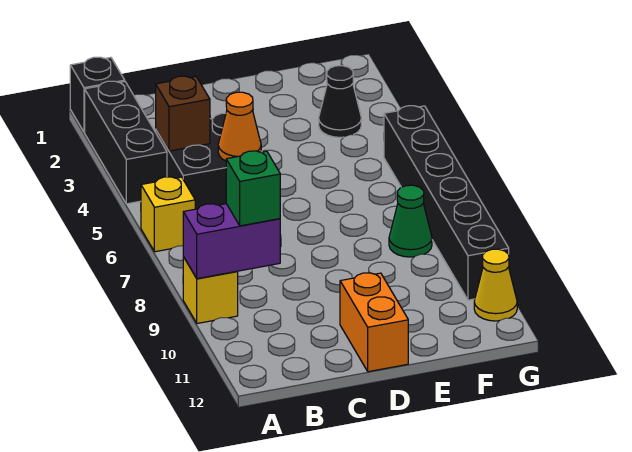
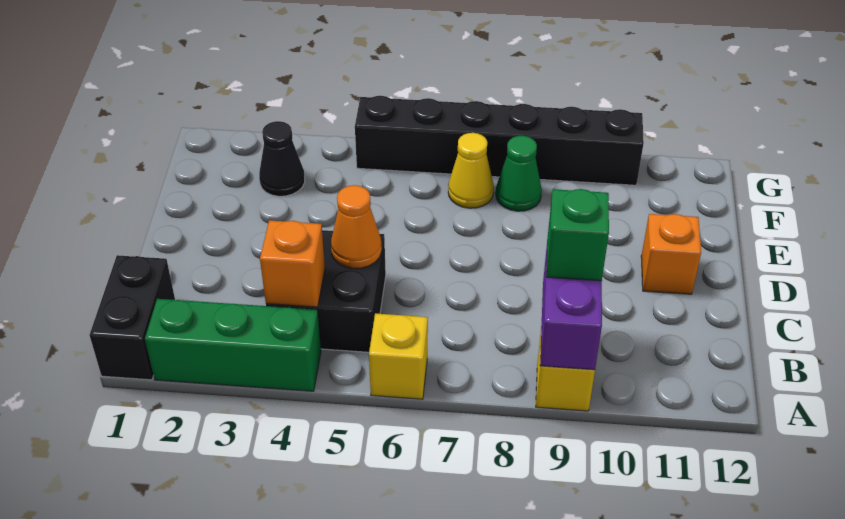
black 1x1 brick [70,57,125,132] -> black 1x2 brick [90,255,175,380]
black 1x3 brick [85,81,167,204] -> green 1x3 brick [145,299,321,391]
brown 1x1 brick [156,76,210,151] -> orange 1x1 brick [260,220,325,307]
orange 1x2 brick [340,273,408,372] -> orange 1x1 brick [641,214,701,294]
yellow 1x1 cone [474,249,517,321] -> yellow 1x1 cone moved to [448,133,494,208]

